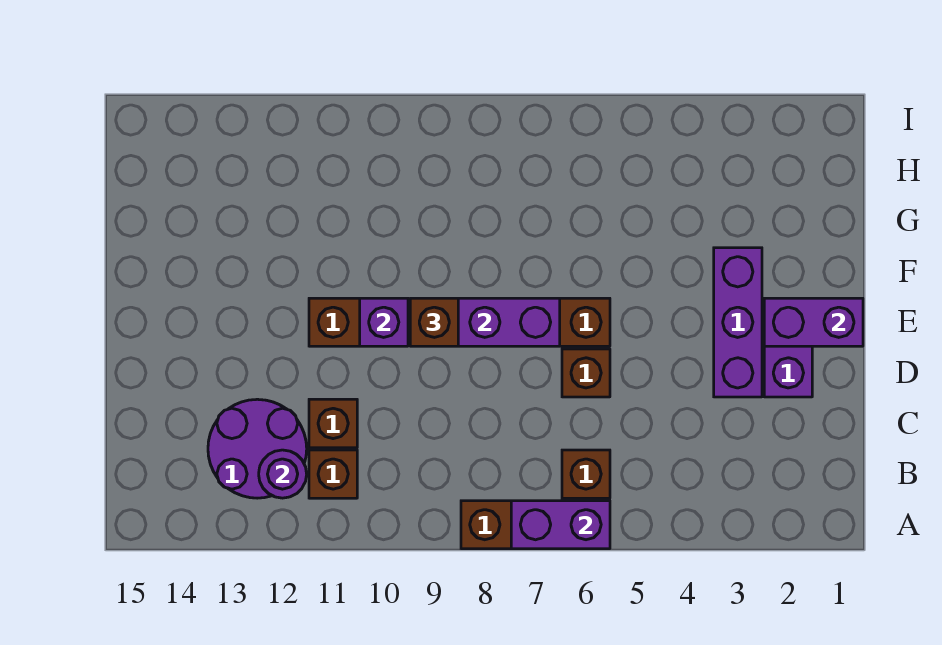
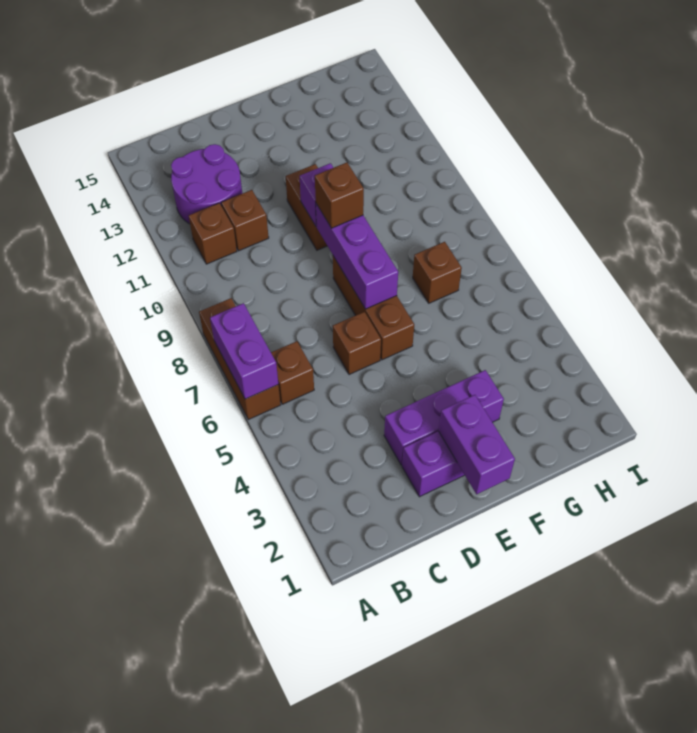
purple 1x1 round brick [259,450,307,498] -> none
none -> brown 1x1 brick [413,242,462,303]

